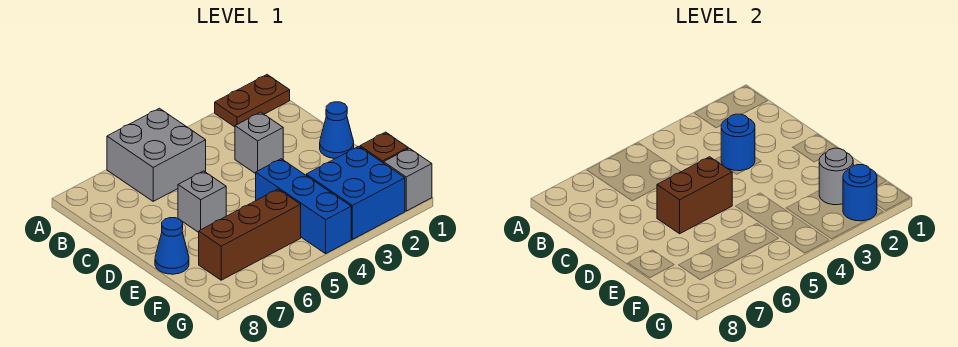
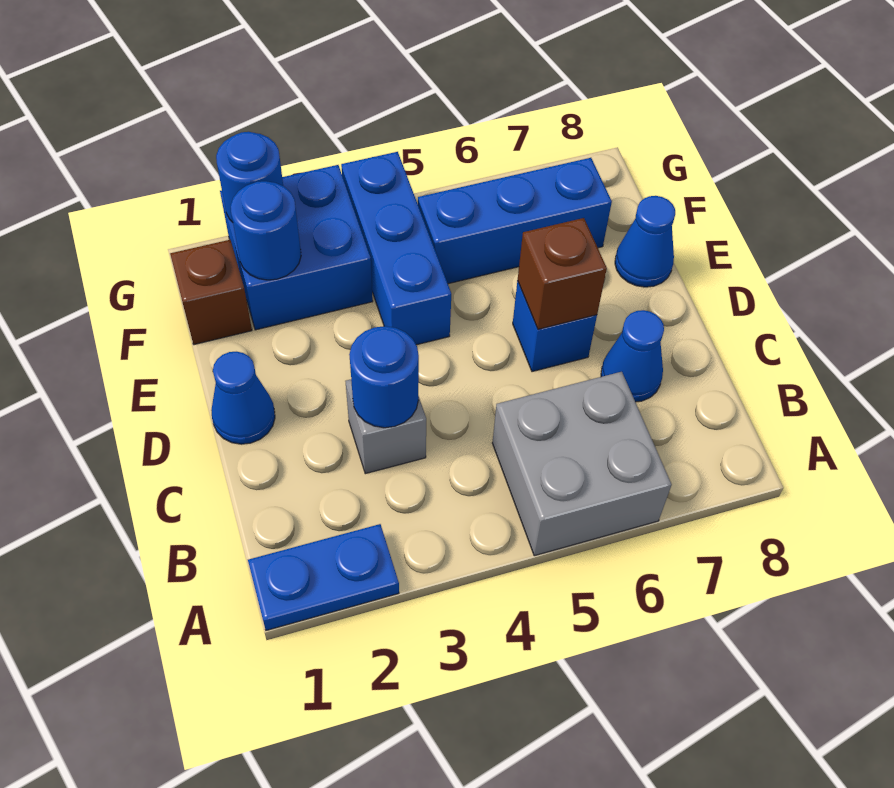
brown 1x2 plate [215,75,290,127] -> blue 1x2 plate [248,524,399,630]
none -> blue 1x1 cone [601,310,664,402]
brown 1x2 brick [657,157,732,234] -> brown 1x1 brick [518,218,607,329]
grey 1x1 brick [178,171,226,232] -> blue 1x1 brick [513,281,597,372]
grey 1x1 round brick [819,148,853,205] -> blue 1x1 round brick [231,181,301,280]
brown 1x3 brick [199,189,301,280] -> blue 1x3 brick [418,158,612,284]
grey 1x1 brick [384,148,432,211] -> none

